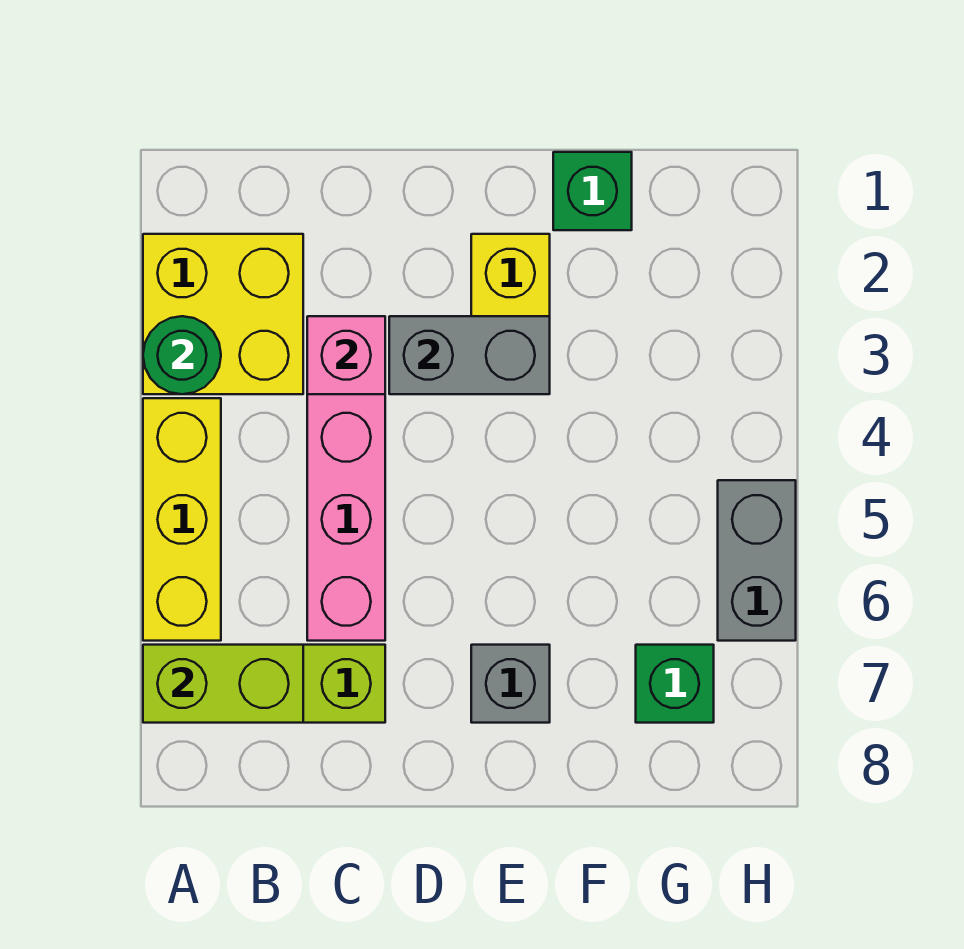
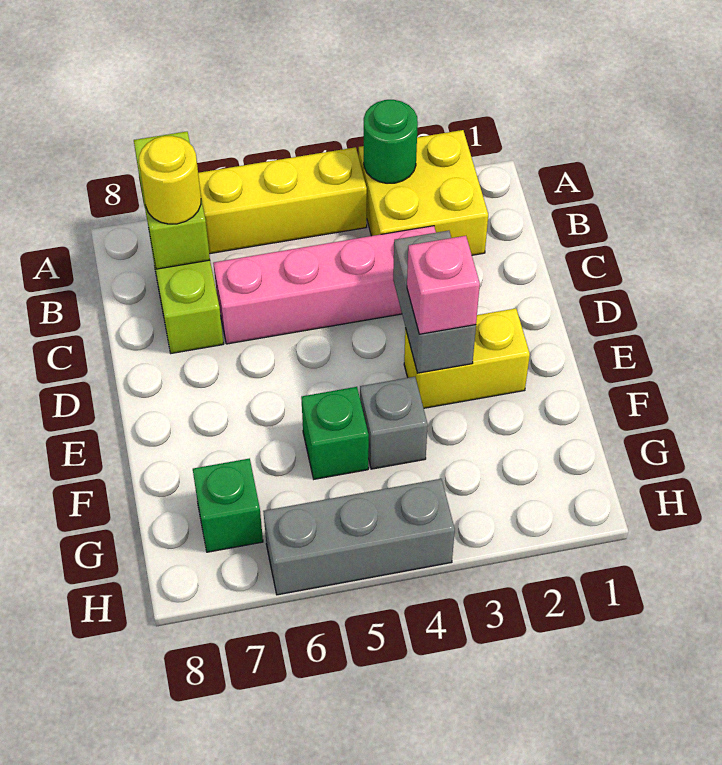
none -> yellow 1x1 round brick [139,136,201,224]
pink 1x1 brick [307,316,385,394] -> pink 1x1 brick moved to [407,236,480,334]
grey 1x1 brick [471,645,550,723] -> grey 1x1 brick moved to [360,377,428,469]
green 1x1 brick [553,152,632,230] -> green 1x1 brick moved to [301,387,369,479]
grey 1x2 brick [718,480,796,641] -> grey 1x3 brick [263,479,455,595]

